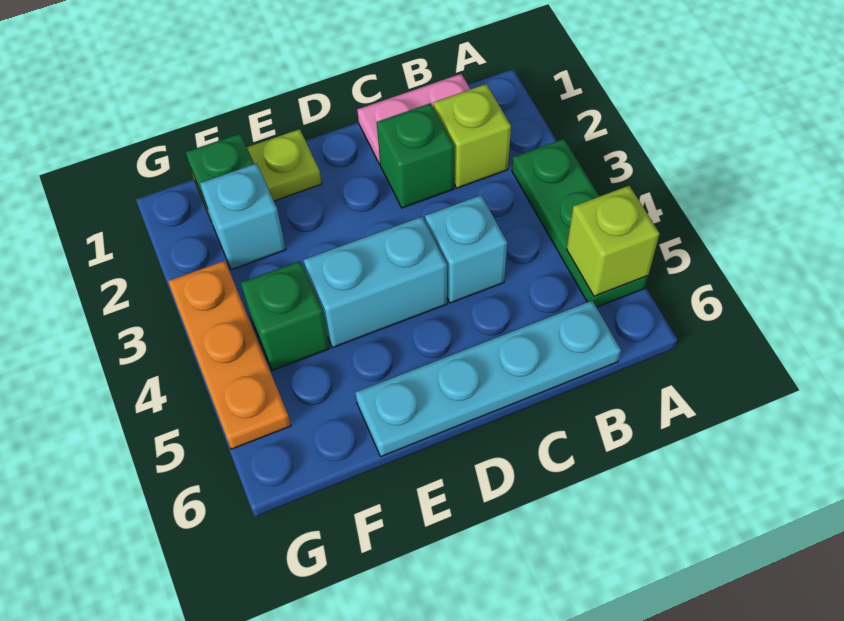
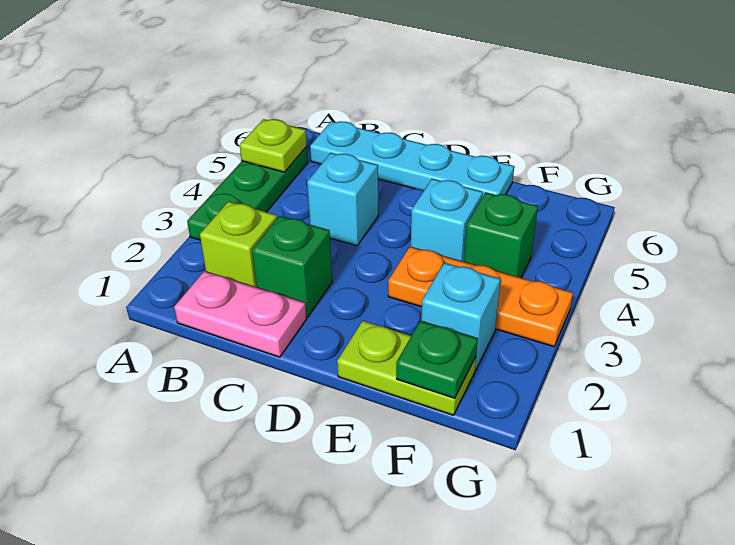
lime 1x1 brick [567,186,660,296] -> lime 1x1 plate [240,119,307,172]
cyan 1x2 brick [304,217,447,347] -> cyan 1x1 brick [411,179,483,262]
orange 1x3 plate [168,261,291,449] -> orange 1x3 plate turned to [388,247,573,347]

